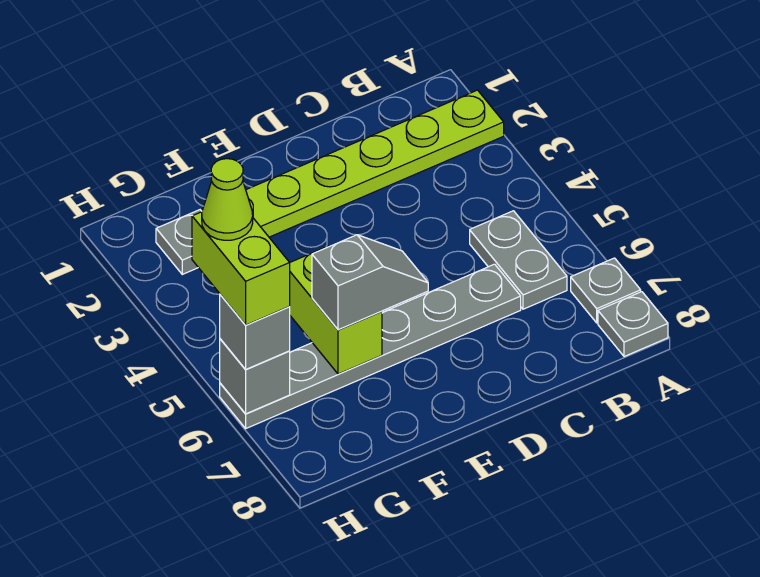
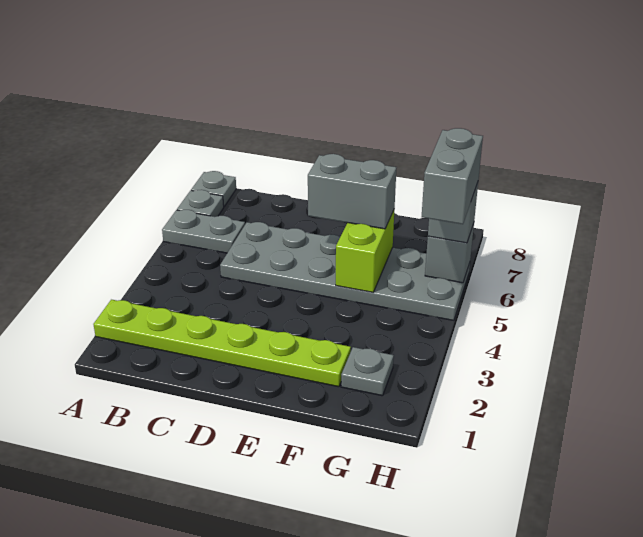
grey 1x2 plate [470,211,567,309] -> grey 1x2 plate turned to [162,210,245,253]
grey 1x6 plate [220,264,521,428] -> grey 2x6 plate [220,222,470,320]
grey 1x2 slope [312,235,428,330] -> grey 1x2 brick [308,154,397,229]
lime 1x2 brick [192,212,290,325] -> grey 1x2 brick [422,128,483,224]
lime 1x1 cone [202,159,253,240] -> none

